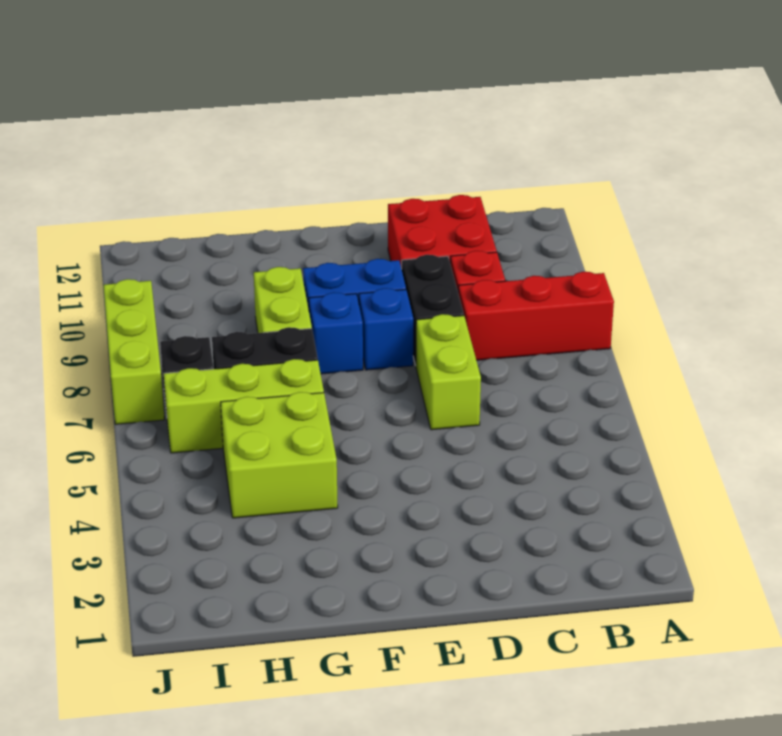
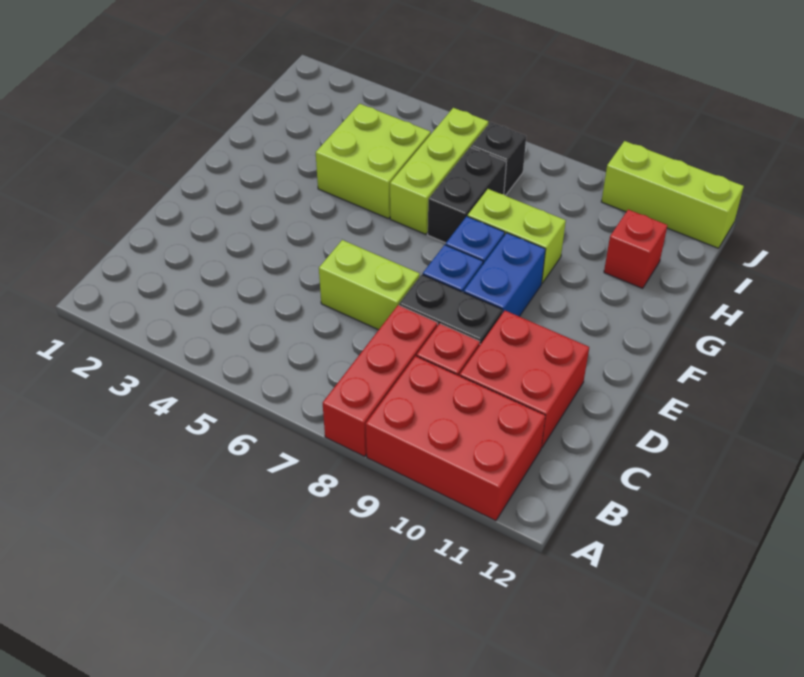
none -> red 2x3 brick [366,356,545,521]
none -> red 1x1 brick [604,210,667,288]
lime 1x3 brick [103,279,165,424] -> lime 1x3 brick moved to [601,141,744,248]

